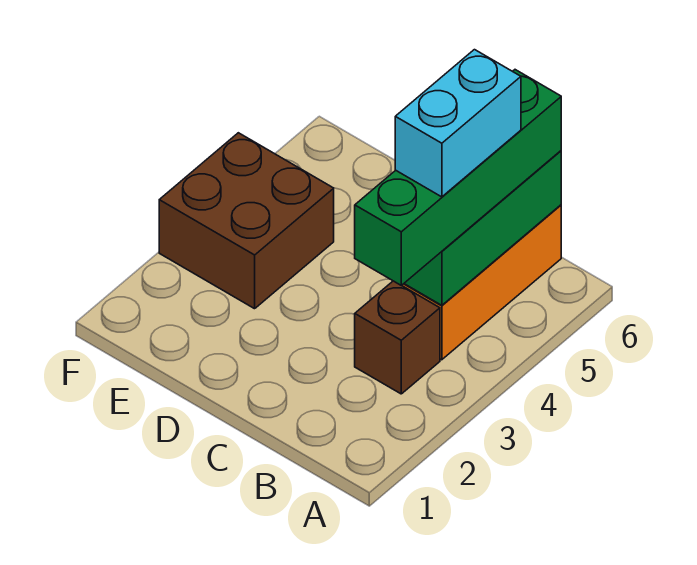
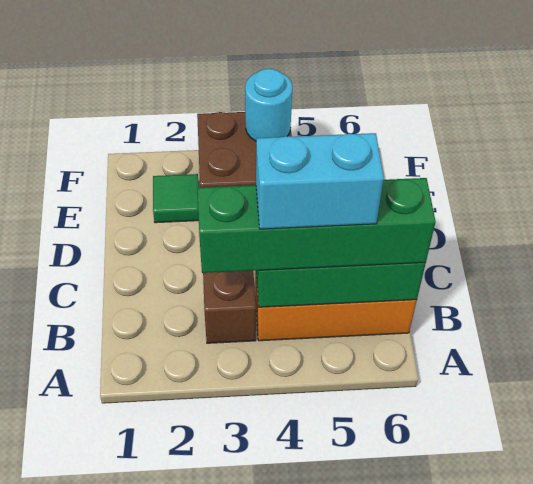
none -> green 1x1 tile [153,174,199,223]
none -> cyan 1x1 round brick [245,69,292,141]

